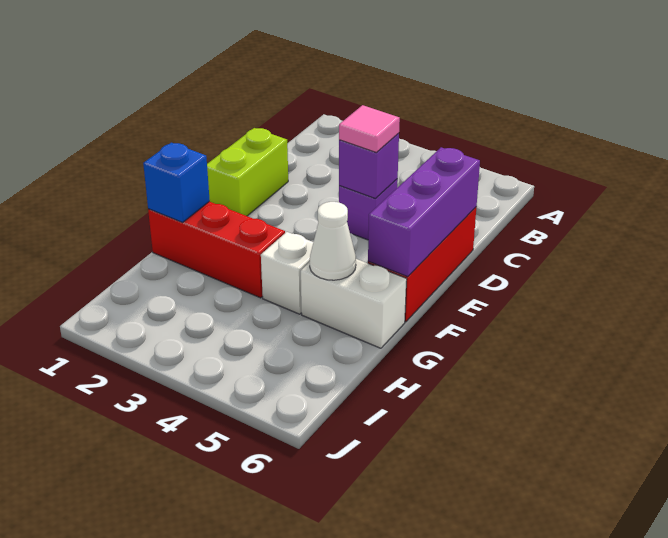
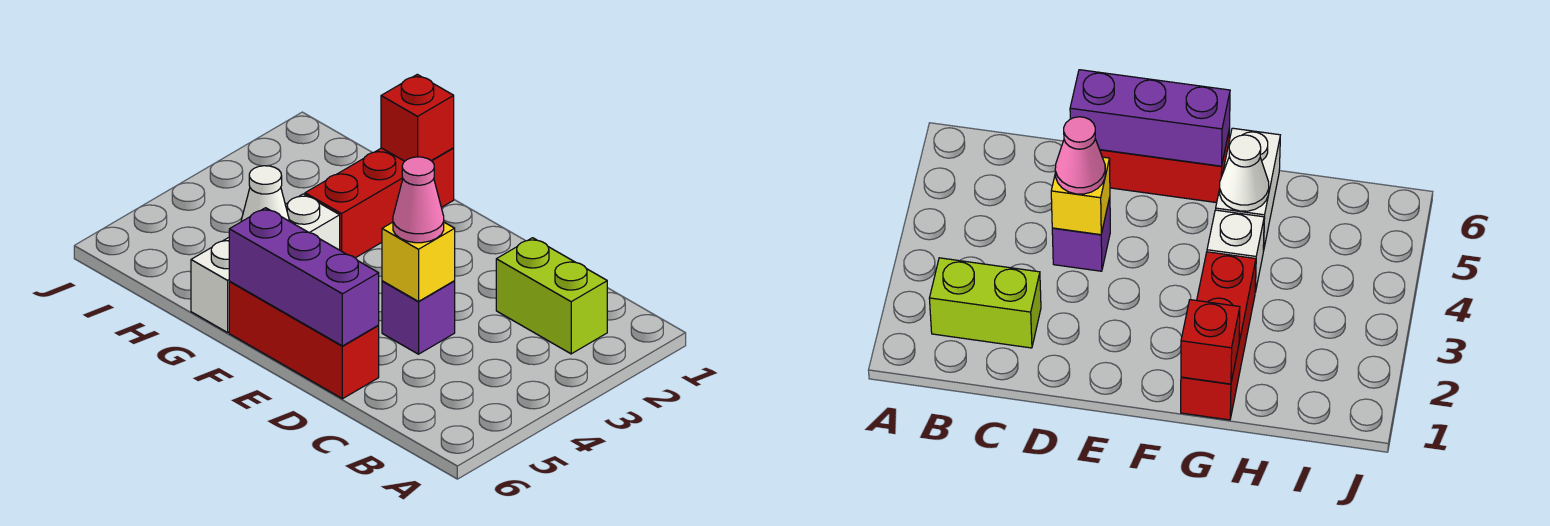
lime 1x2 brick [207,128,288,216] -> lime 1x2 brick moved to [496,238,607,354]
purple 1x1 brick [339,133,399,199] -> yellow 1x1 brick [382,222,455,301]
pink 1x1 tile [339,105,400,153] -> pink 1x1 cone [393,157,444,243]
blue 1x1 brick [143,143,210,223] -> red 1x1 brick [381,74,454,161]

